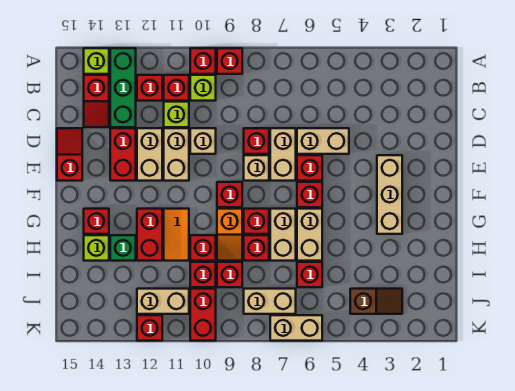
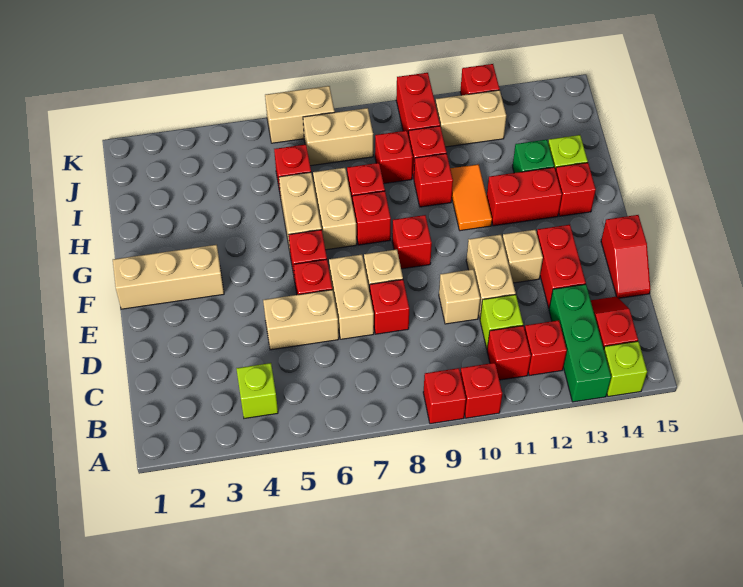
lime 1x1 brick [190,75,216,101] -> lime 1x1 brick moved to [236,363,278,418]
tan 1x2 brick [137,128,162,181] -> tan 1x1 brick [502,230,543,283]
tan 1x3 brick [377,155,402,234] -> tan 1x3 brick turned to [113,245,224,309]
orange 1x2 slope [217,209,242,261] -> none
red 1x2 brick [137,209,162,261] -> red 1x2 brick turned to [487,167,562,226]
brown 1x2 slope [350,289,402,314] -> none

